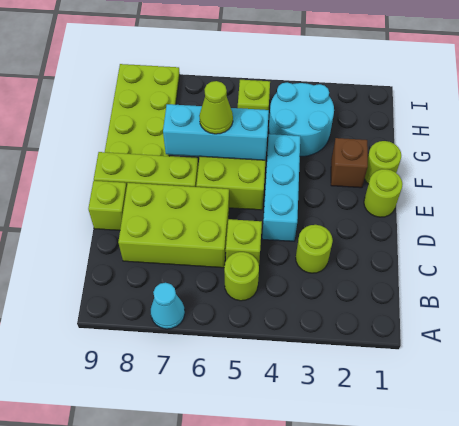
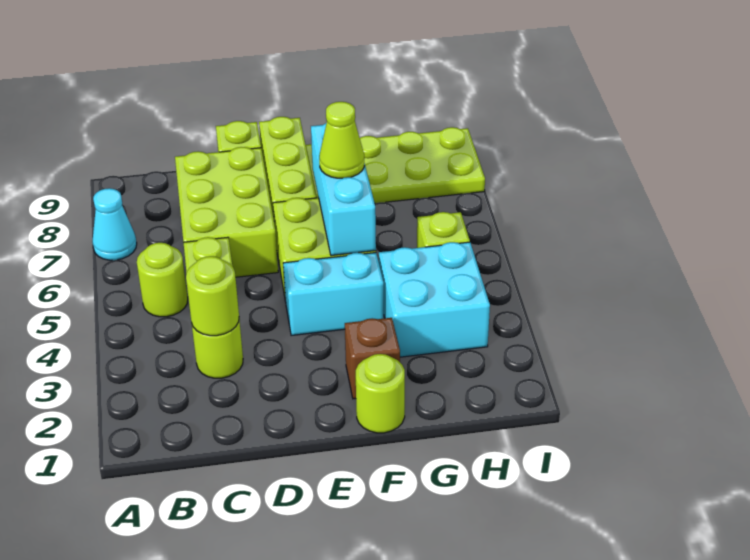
cyan 1x3 brick [262,134,300,241] -> cyan 1x2 brick [283,253,384,336]
lime 1x1 round brick [364,169,403,217] -> lime 1x1 round brick moved to [186,256,239,336]
cyan 2x2 round brick [269,82,334,156] -> cyan 2x2 brick [379,242,490,357]

